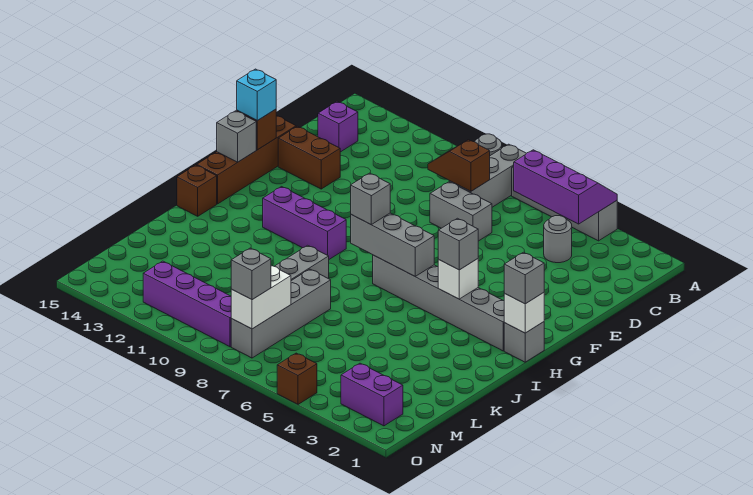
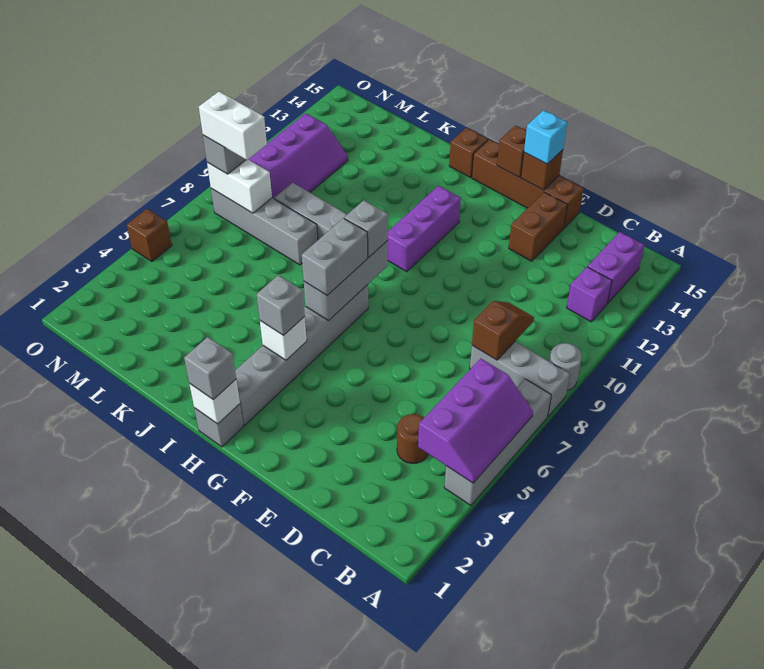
grey 1x1 round brick [544,216,572,263] -> brown 1x1 round brick [397,414,428,464]
purple 1x1 brick [318,102,358,152] -> purple 1x1 brick moved to [567,267,612,322]
grey 1x2 brick [430,182,492,241] -> grey 1x2 brick moved to [302,218,368,295]
grey 1x1 brick [217,111,256,162] -> brown 1x1 brick [497,125,526,177]
none -> white 1x2 brick [199,92,267,160]
purple 1x2 brick [341,363,403,426] -> purple 1x2 brick moved to [588,232,644,304]

